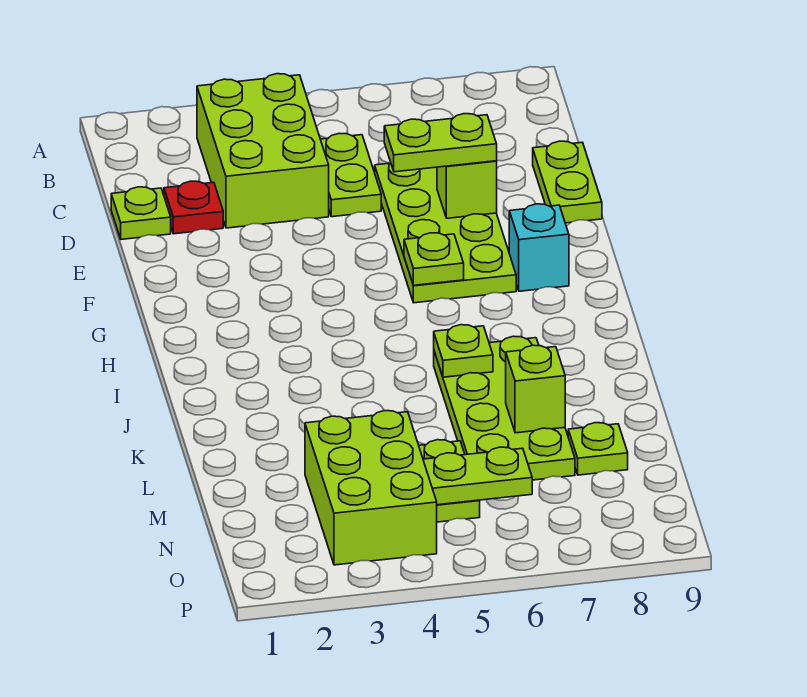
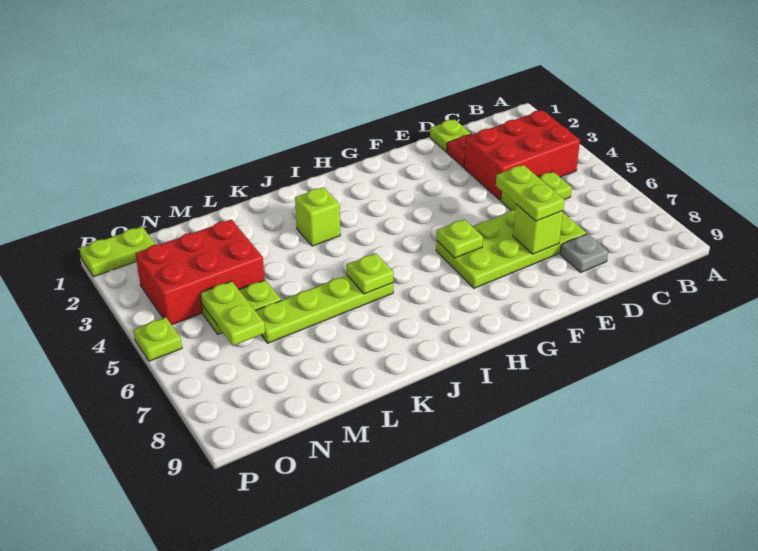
lime 2x3 brick [197,74,329,228] -> red 2x3 brick [464,110,580,200]
none -> grey 1x1 plate [560,234,608,272]
lime 1x2 plate [533,141,602,223] -> lime 1x2 plate moved to [79,227,155,277]
cyan 1x1 brick [509,204,569,291] -> none
lime 2x4 plate [434,336,575,480] -> lime 1x4 plate [255,275,393,343]
lime 1x1 brick [506,345,565,433] -> lime 1x1 brick moved to [295,187,340,246]
lime 2x3 brick [305,411,437,565] -> red 2x3 brick [135,220,265,325]
lime 1x1 plate [568,423,628,475] -> lime 1x1 plate moved to [133,317,182,361]

